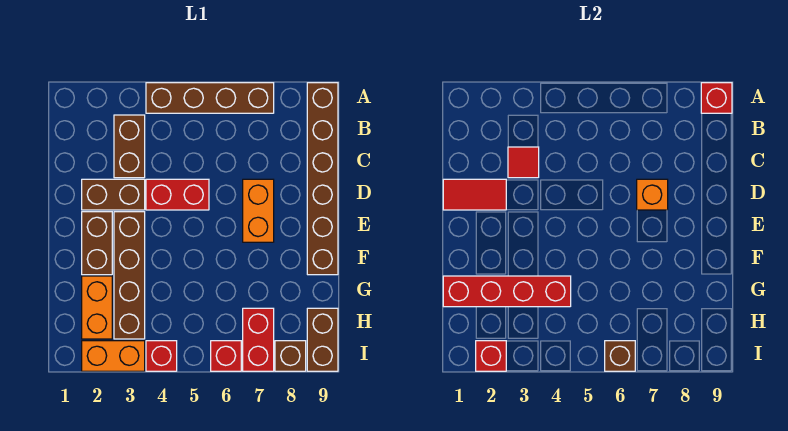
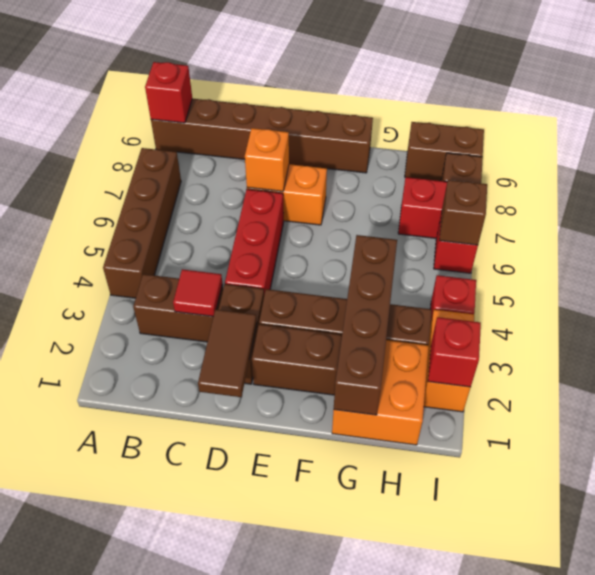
red 1x2 tile [443,179,506,210] -> brown 1x2 tile [198,309,257,397]
red 1x2 brick [146,179,209,210] -> red 1x3 brick [225,189,284,295]
red 1x4 brick [443,276,571,307] -> brown 1x4 brick [334,235,397,415]
orange 1x2 brick [82,276,112,339] -> orange 2x2 brick [332,340,429,445]

